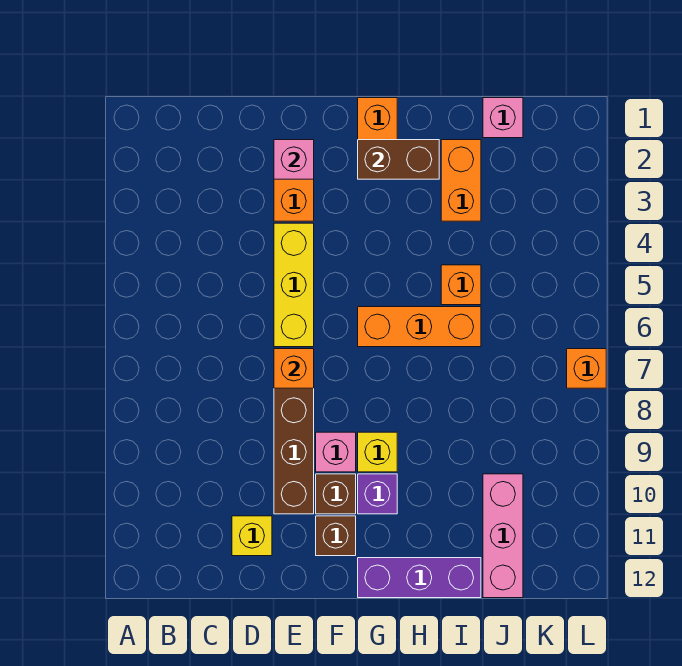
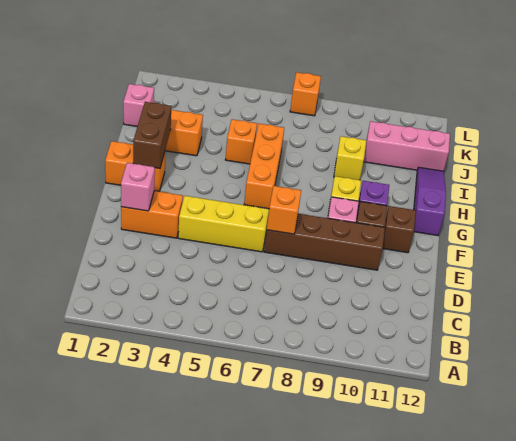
yellow 1x1 brick [232,516,272,556] -> yellow 1x1 brick moved to [334,136,366,180]
purple 1x3 brick [358,558,481,598] -> purple 1x3 slope [414,167,446,236]

